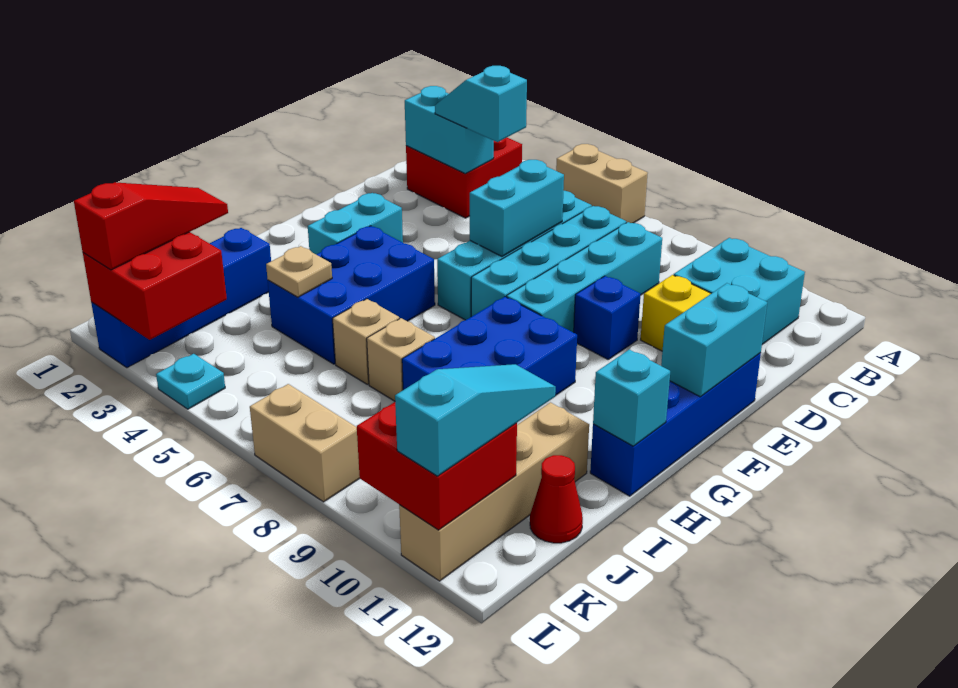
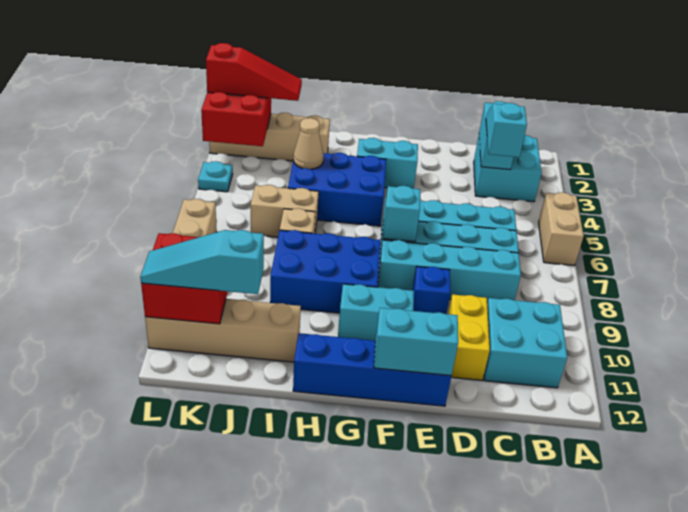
red 2x2 brick [406,138,522,218] -> cyan 2x2 brick [474,135,542,202]
cyan 1x2 brick [470,160,564,256] -> cyan 1x2 brick moved to [338,284,414,341]
cyan 1x1 brick [593,349,670,446] -> cyan 1x1 brick moved to [383,186,420,242]
blue 1x4 brick [91,228,271,368] -> tan 1x4 brick [209,113,330,161]
tan 1x1 plate [266,246,332,297] -> tan 1x1 cone [293,118,324,169]
tan 1x1 brick [333,299,399,384] -> tan 1x2 brick [251,185,319,237]
cyan 1x3 slope [395,364,556,476] -> cyan 1x3 slope turned to [140,230,264,294]
red 1x1 cone [530,455,583,543] -> none

